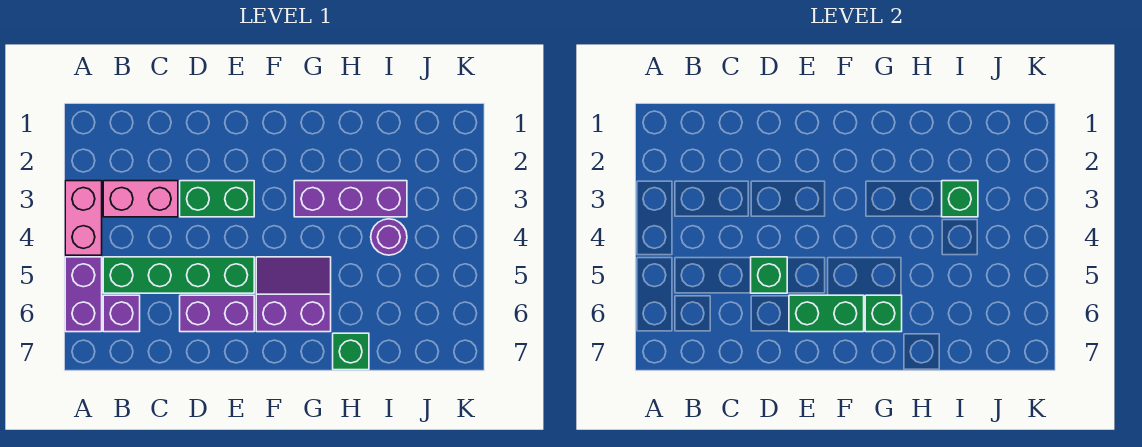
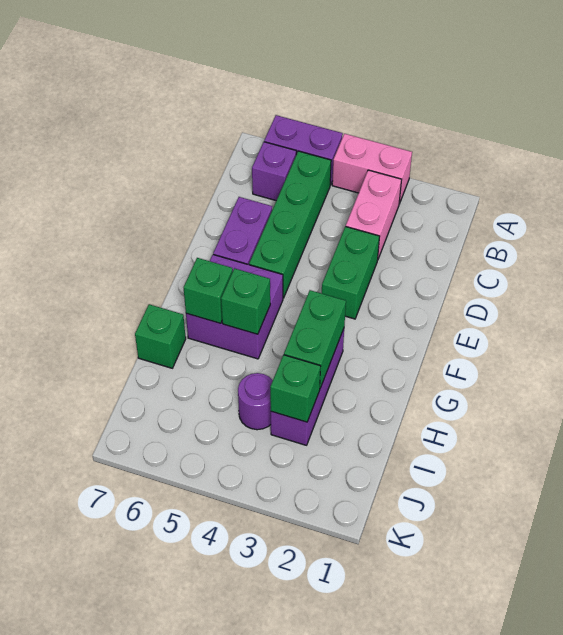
green 1x1 brick [751,257,787,293] -> green 1x1 brick moved to [221,268,270,334]
green 1x2 brick [789,295,864,332] -> green 1x2 brick moved to [284,290,346,388]
purple 2x2 slope [256,257,331,332] -> purple 2x2 brick [186,255,283,359]

